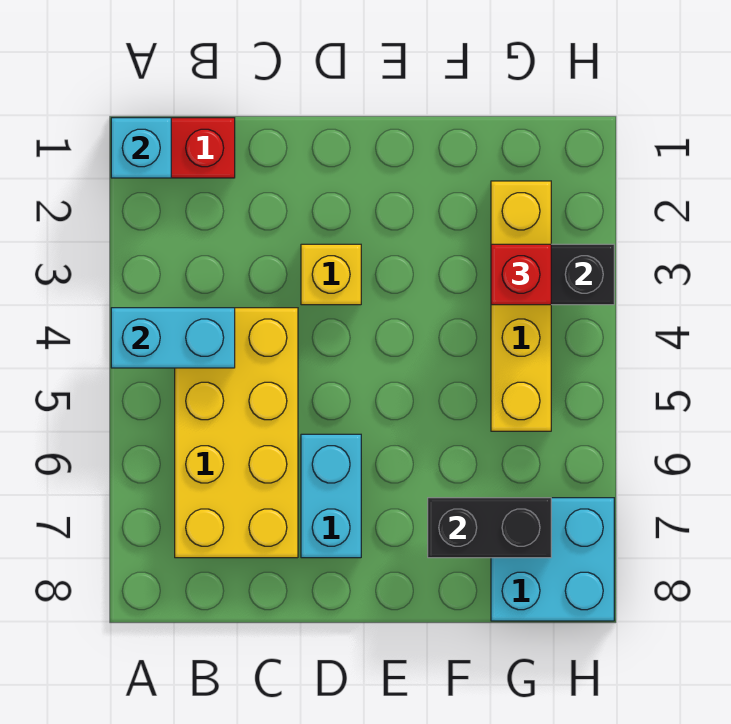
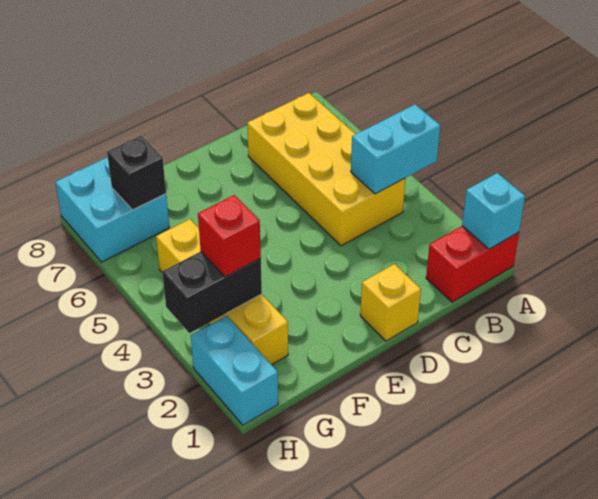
yellow 1x1 brick [301,244,361,305] -> yellow 1x1 brick moved to [360,264,421,341]
cyan 1x2 brick [301,434,361,558] -> cyan 1x2 brick moved to [191,316,278,425]
black 1x2 brick [428,498,551,558] -> black 1x1 brick [107,136,166,210]

